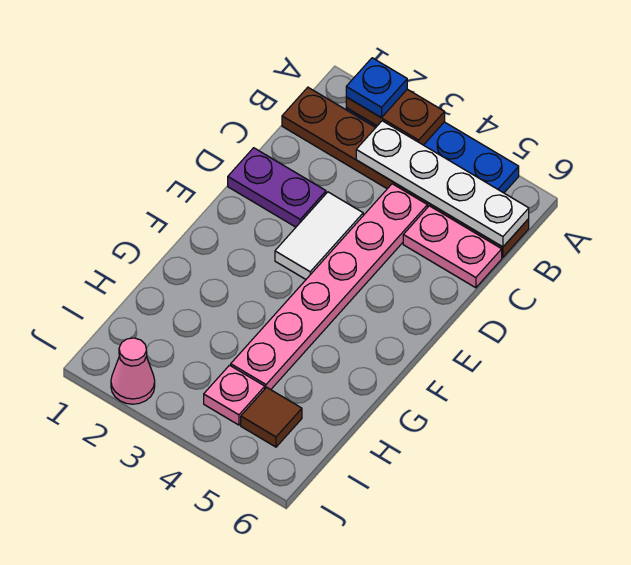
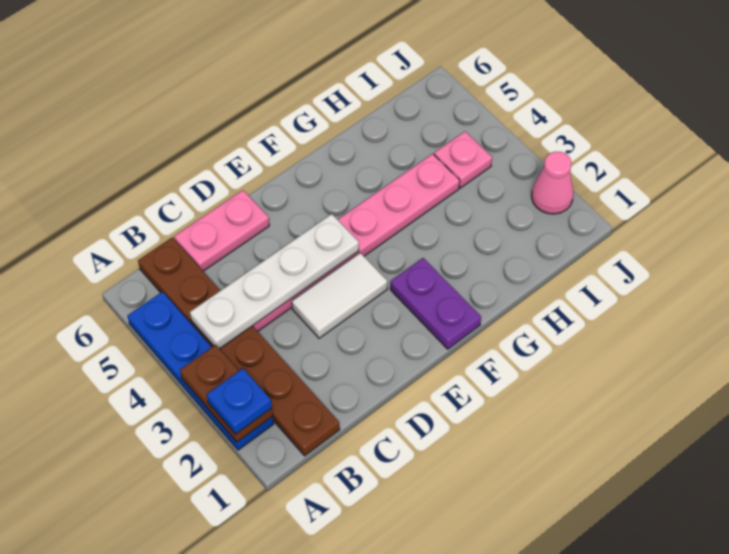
white 1x4 plate [356,121,529,247] -> white 1x4 plate turned to [190,214,359,349]
pink 1x2 plate [403,206,502,288] -> pink 1x2 plate turned to [174,190,269,271]
purple 1x2 plate [228,148,326,227] -> purple 1x2 plate moved to [390,258,481,349]
brown 1x1 tile [241,387,302,447] -> none

